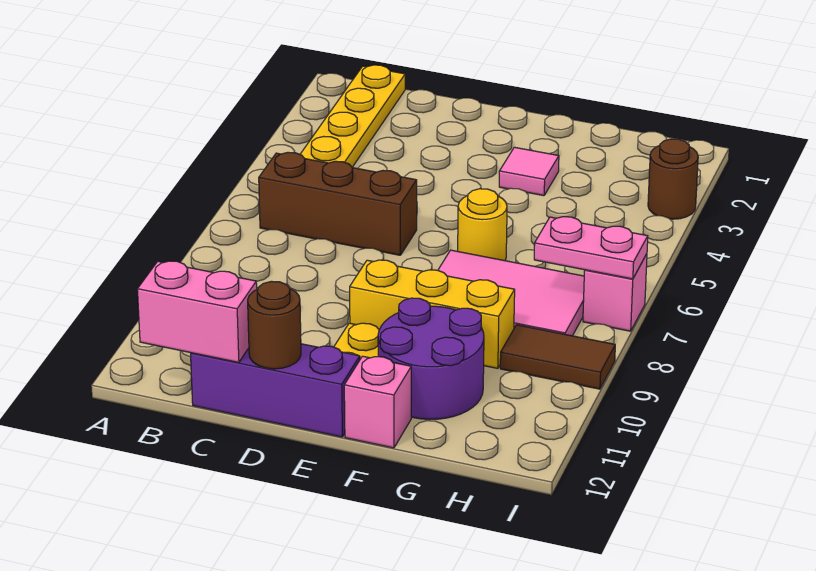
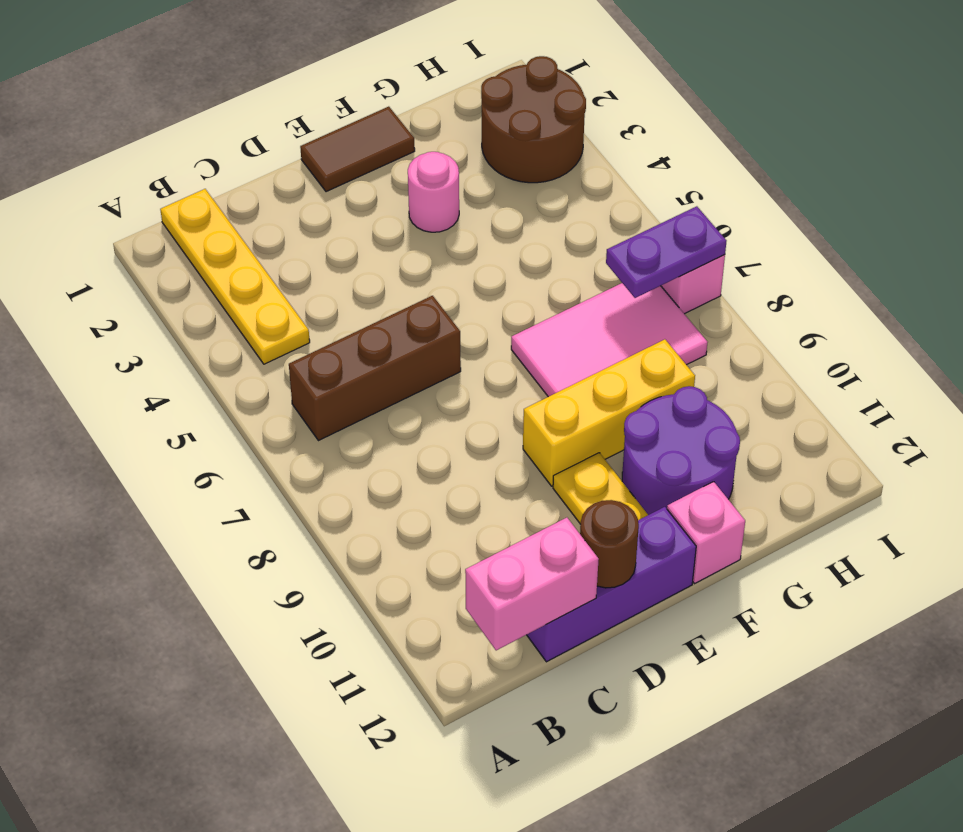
pink 1x1 tile [499,147,559,196] -> pink 1x1 round brick [408,152,459,232]
yellow 1x1 round brick [458,189,507,261] -> none
pink 1x2 plate [534,217,648,279] -> purple 1x2 plate [606,206,726,298]
brown 1x2 tile [500,325,615,389] -> brown 1x2 tile moved to [300,107,415,192]
brown 1x1 round brick [648,139,698,219] -> brown 2x2 round brick [481,56,586,183]

